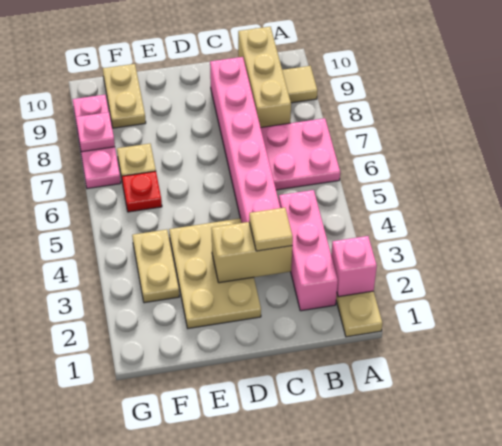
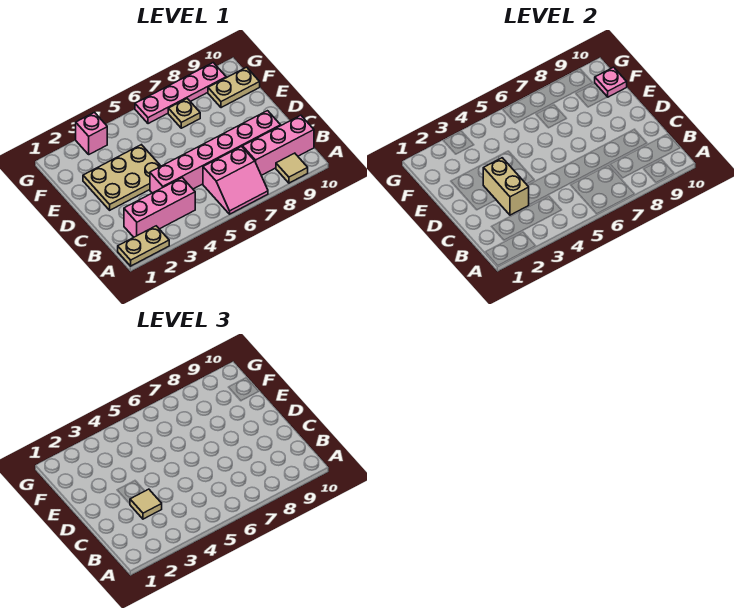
pink 1x1 brick [331,236,377,297] -> pink 1x1 brick moved to [76,112,107,154]
pink 2x2 plate [261,118,340,190] -> pink 2x2 slope [203,147,268,214]
tan 1x3 brick [238,27,291,128] -> pink 1x3 brick [243,115,314,175]
tan 1x2 plate [132,230,179,303] -> none
red 1x1 plate [122,171,162,212] -> none
pink 1x3 plate [73,95,121,189] -> pink 1x4 plate [135,63,226,124]
pink 1x1 plate [76,112,115,152] -> pink 1x1 plate moved to [595,67,627,97]

